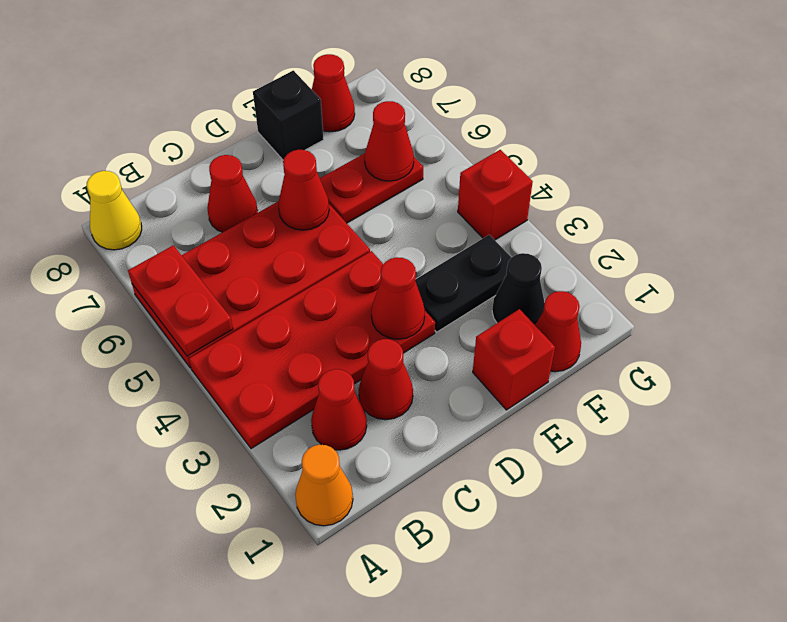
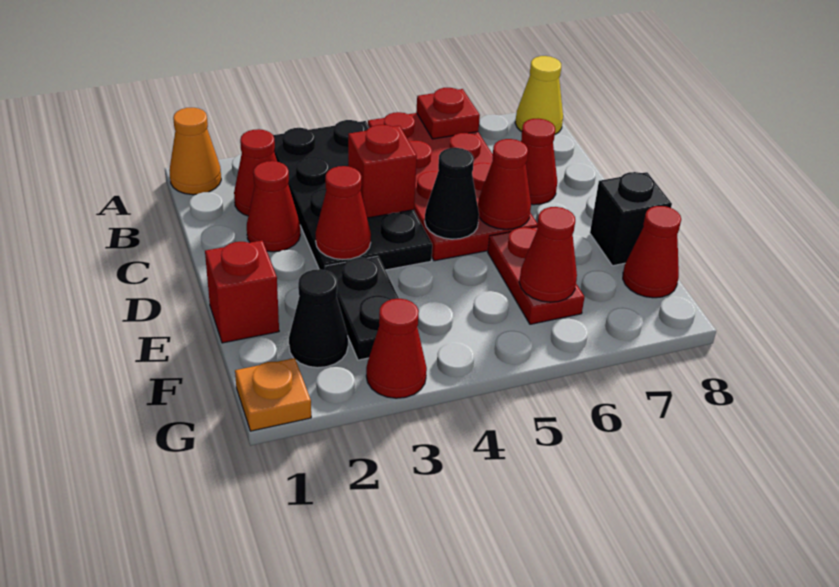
red 2x4 plate [189,251,435,449] -> black 2x4 plate [273,120,432,270]
red 1x2 plate [128,245,233,356] -> red 1x1 plate [416,88,480,139]
none -> black 1x1 cone [425,148,479,239]
red 1x1 cone [535,291,581,372] -> red 1x1 cone moved to [366,299,427,398]
none -> orange 1x1 plate [235,358,311,431]
red 1x1 brick [458,150,533,240] -> red 1x1 brick moved to [348,125,417,218]

